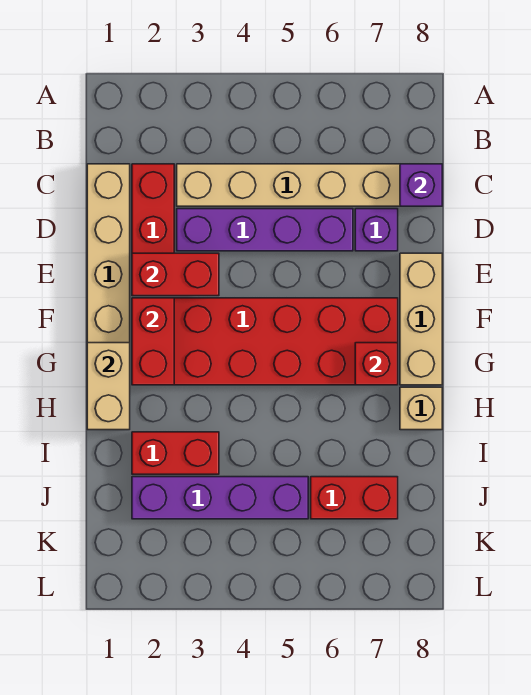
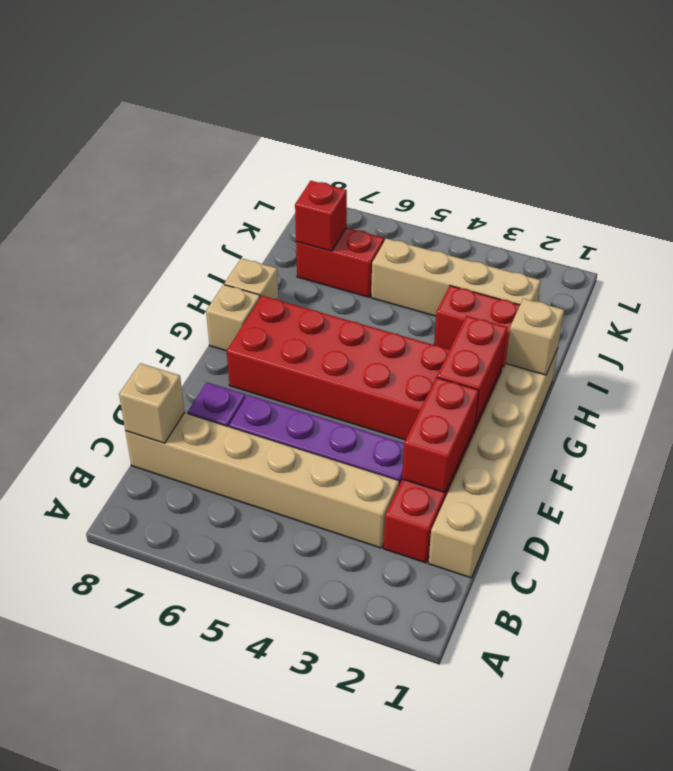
purple 1x1 brick [400,164,442,206] -> tan 1x1 brick [119,363,185,443]
red 1x2 brick [132,253,219,296] -> red 1x2 brick turned to [402,377,479,493]
tan 1x3 brick [400,253,442,385] -> tan 1x1 brick [206,285,260,351]
tan 1x2 brick [87,343,130,430] -> tan 1x1 brick [506,298,564,375]
red 1x1 brick [355,343,398,385] -> red 1x1 brick moved to [295,181,347,251]
purple 1x4 brick [132,477,308,519] -> tan 1x4 brick [371,238,541,316]

